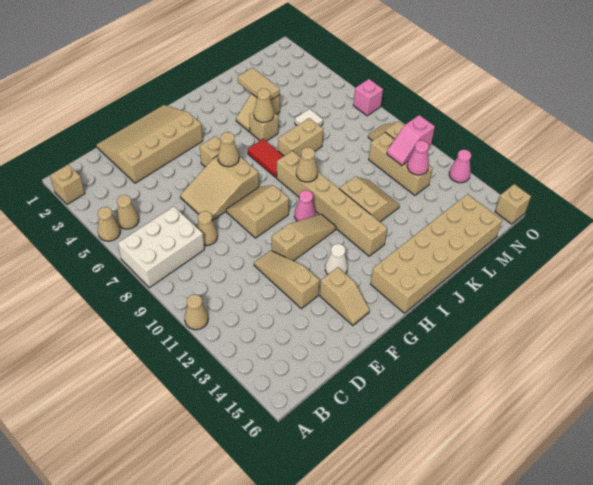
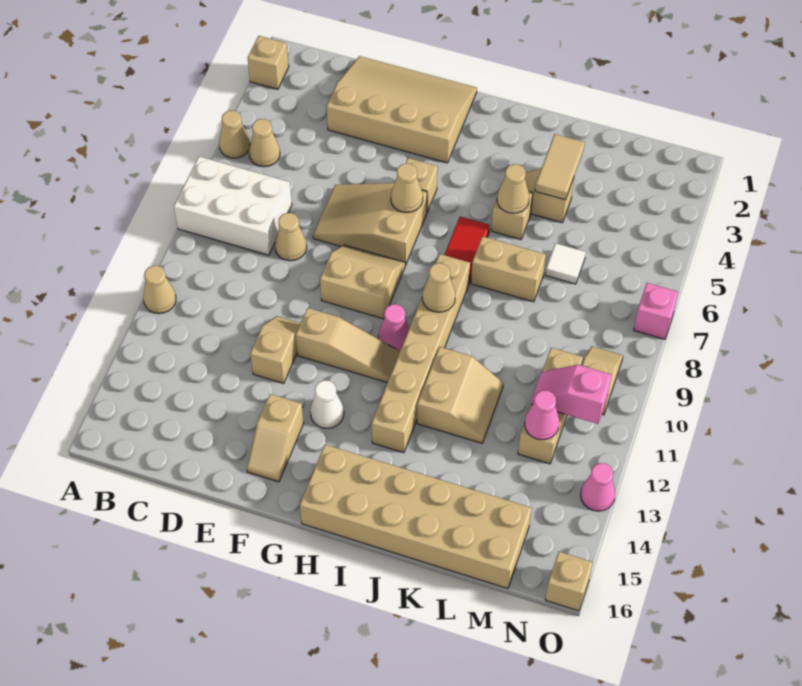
tan 1x3 slope [254,251,319,309] -> tan 1x2 slope [250,316,300,383]

